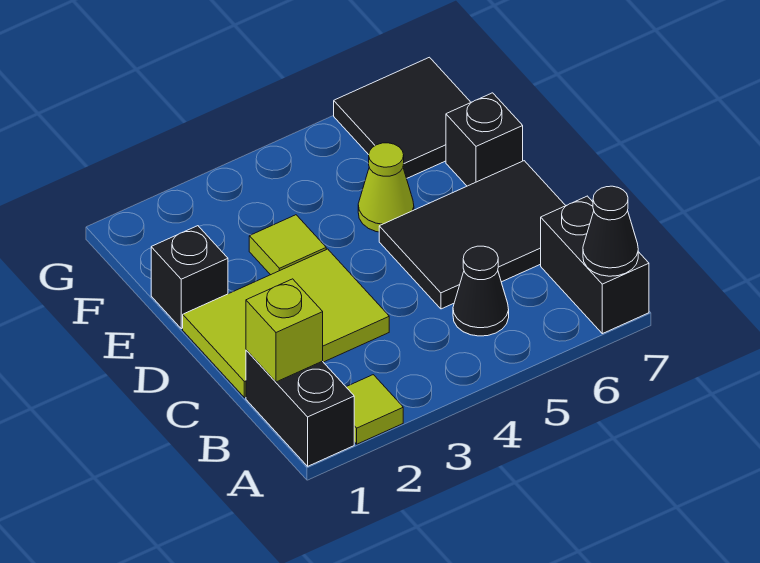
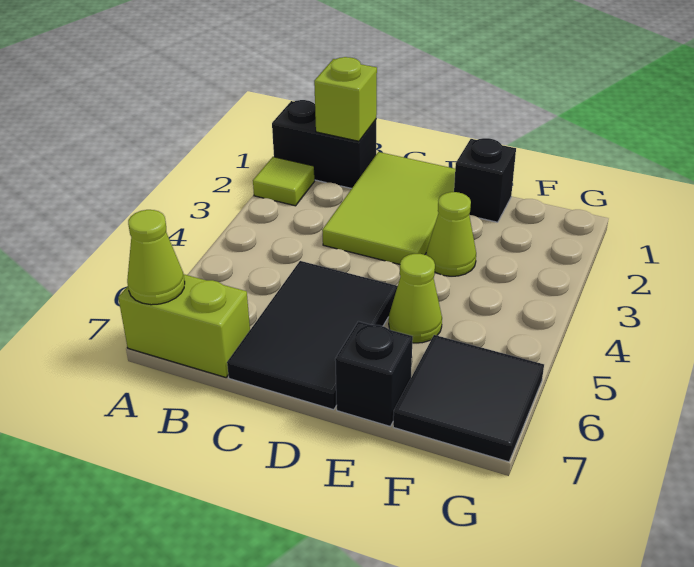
black 1x2 brick [541,196,649,334] -> lime 1x2 brick [118,274,250,377]
black 1x1 cone [583,186,638,276] -> lime 1x1 cone [127,210,185,305]
black 1x1 cone [453,246,509,336] -> none
lime 1x1 tile [249,215,326,275] -> lime 1x1 cone [426,192,476,276]

